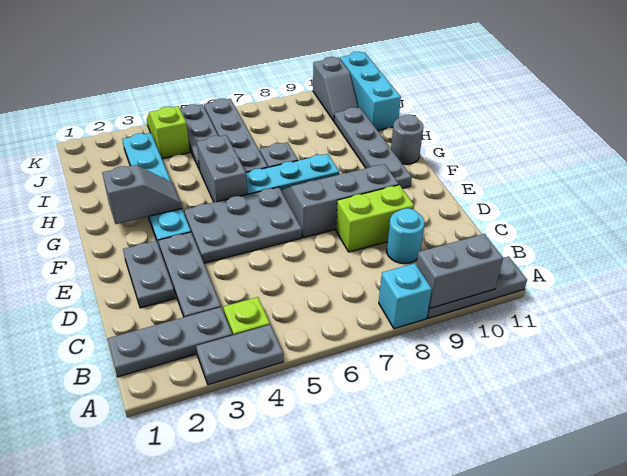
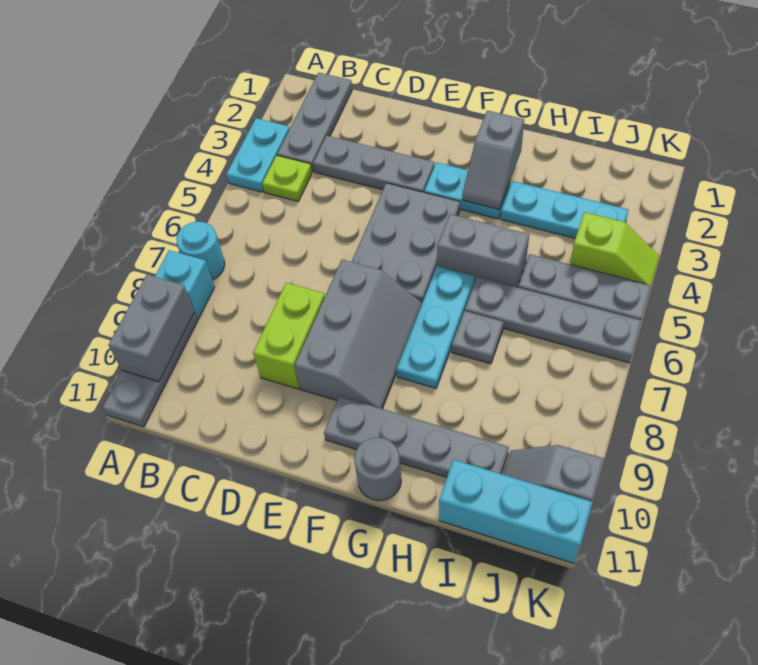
grey 1x2 plate [196,325,283,385] -> cyan 1x2 plate [226,118,290,192]
cyan 1x1 round brick [387,208,424,264] -> cyan 1x1 round brick moved to [176,222,225,280]
grey 1x2 plate [123,241,175,308] -> none

